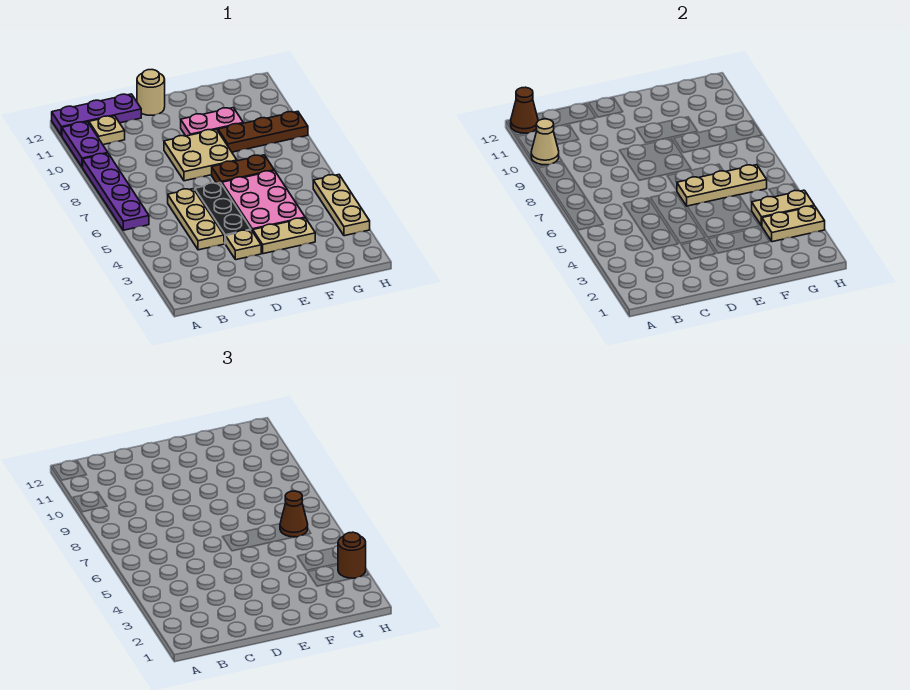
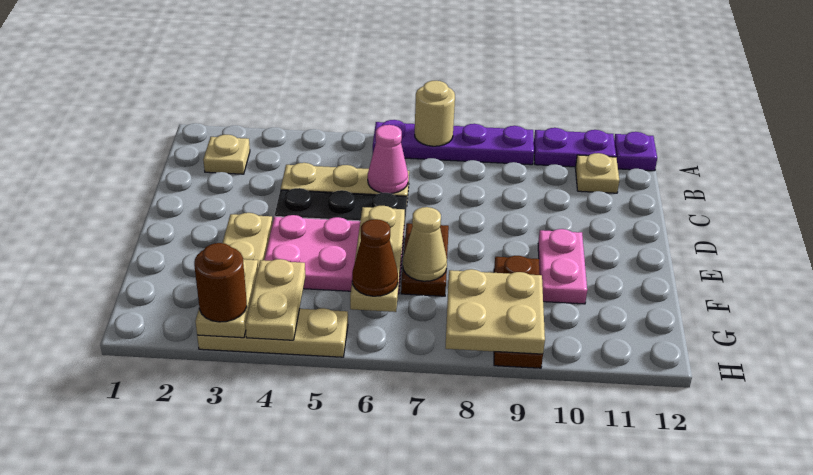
tan 1x1 cone [531,119,559,165] -> tan 1x1 cone moved to [403,207,447,281]
purple 1x3 plate [52,94,141,136] -> purple 1x1 plate [614,132,657,171]
brown 1x1 cone [511,87,538,133] -> none
none -> pink 1x1 cone [368,125,408,193]
tan 1x1 plate [226,230,261,260] -> tan 1x1 plate moved to [203,135,250,174]
tan 2x2 plate [164,129,237,181] -> tan 2x2 plate moved to [445,269,545,354]
tan 1x1 round brick [137,70,165,115] -> tan 1x1 round brick moved to [415,81,455,146]

